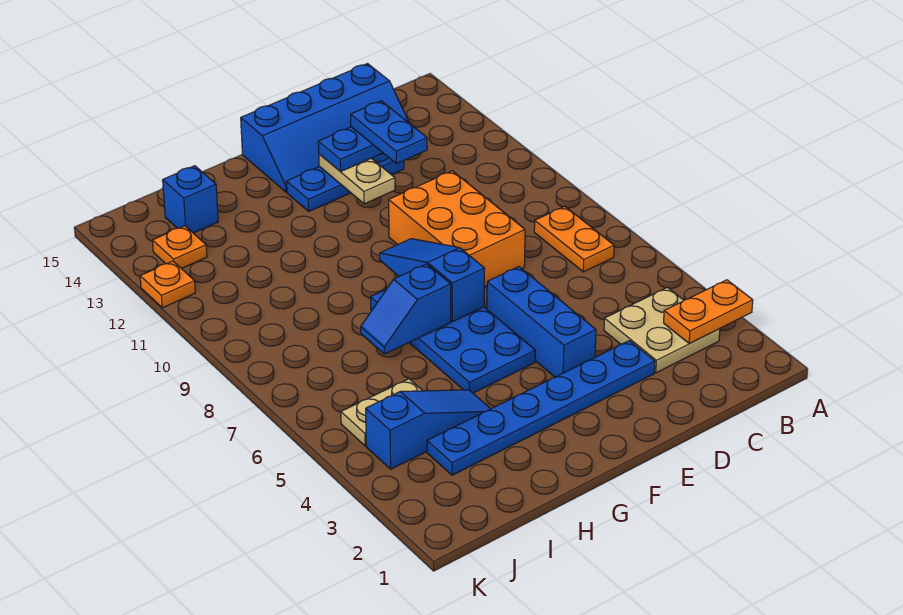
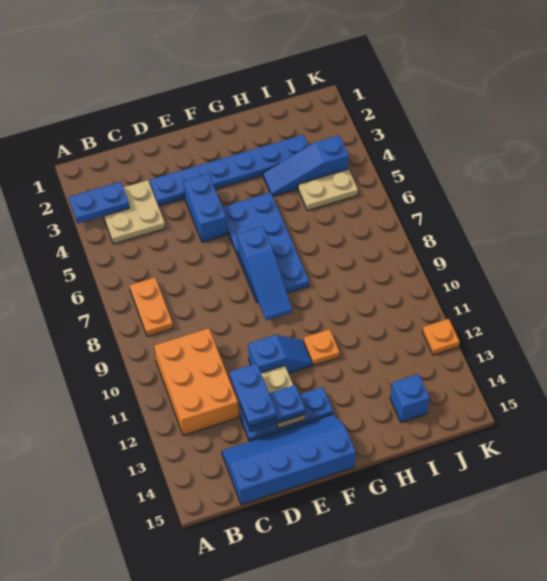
orange 1x2 plate [664,280,753,344] -> blue 1x2 plate [69,182,129,224]
orange 2x3 brick [389,171,525,287] -> orange 2x3 brick moved to [154,328,238,435]
blue 1x3 brick [487,267,596,377] -> blue 1x2 brick [183,174,227,242]
blue 1x2 slope [361,264,451,354] -> blue 1x2 slope moved to [248,335,312,374]
orange 1x1 plate [152,226,207,269] -> orange 1x1 plate moved to [304,329,340,366]

